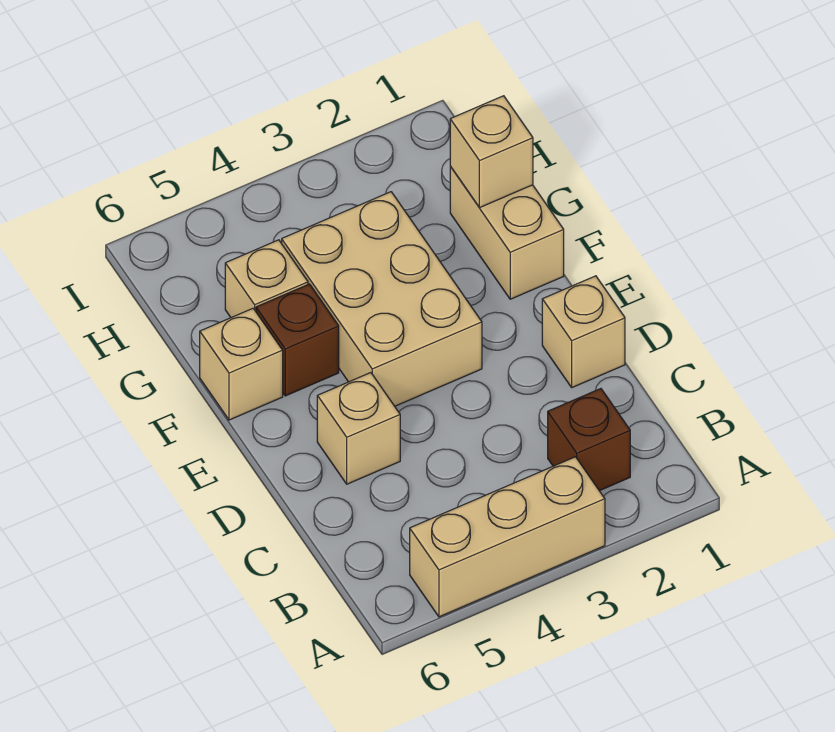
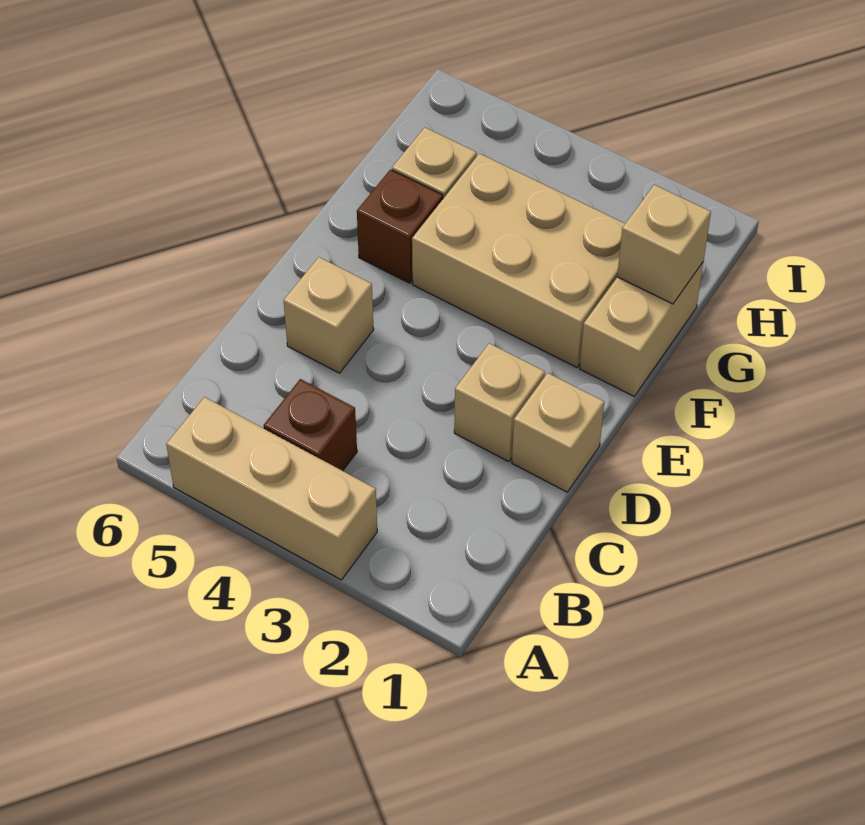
brown 1x1 brick [548,389,630,491] -> brown 1x1 brick moved to [263,379,357,471]
tan 2x3 brick [282,192,482,406] -> tan 2x3 brick turned to [412,154,625,367]
tan 1x1 brick [200,308,283,420] -> tan 1x1 brick moved to [454,343,545,462]

